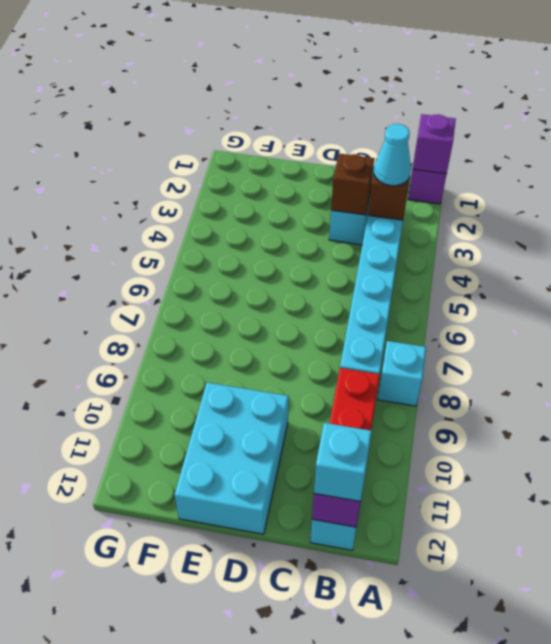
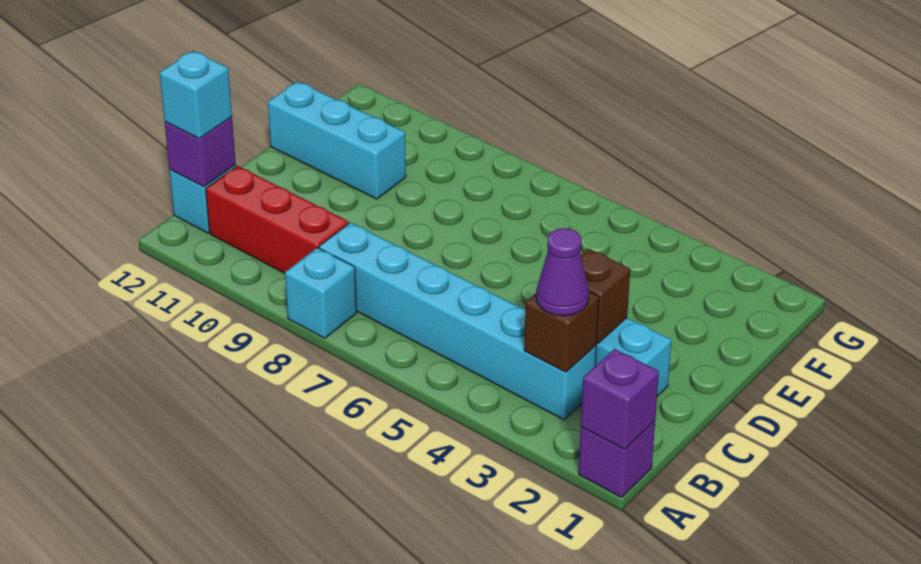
cyan 1x1 cone [374,124,411,186] -> purple 1x1 cone [536,228,589,316]
cyan 2x3 brick [175,383,289,534] -> cyan 1x3 brick [268,81,406,199]

